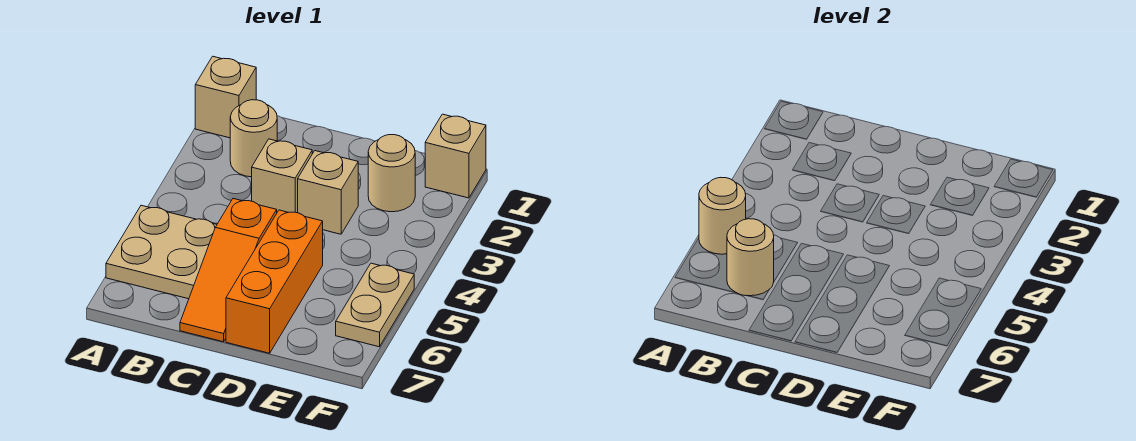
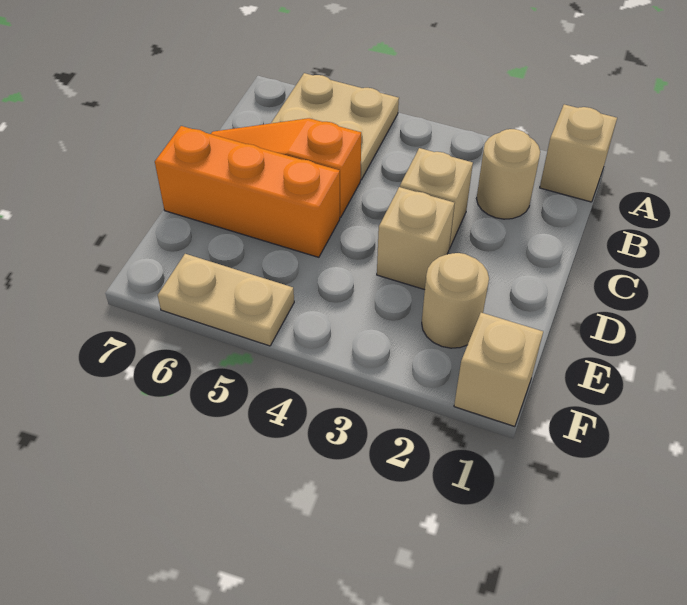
tan 1x1 round brick [699,177,746,254] -> none
tan 1x1 round brick [727,219,774,296] -> none

